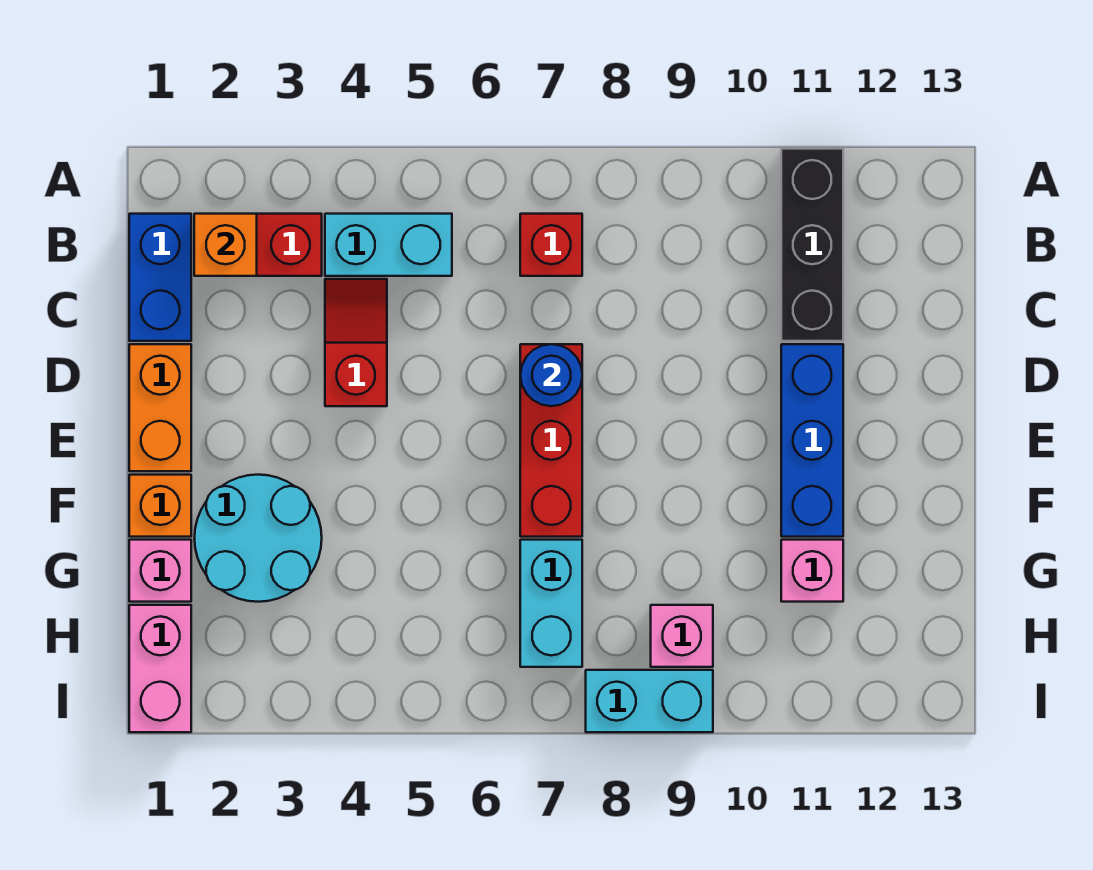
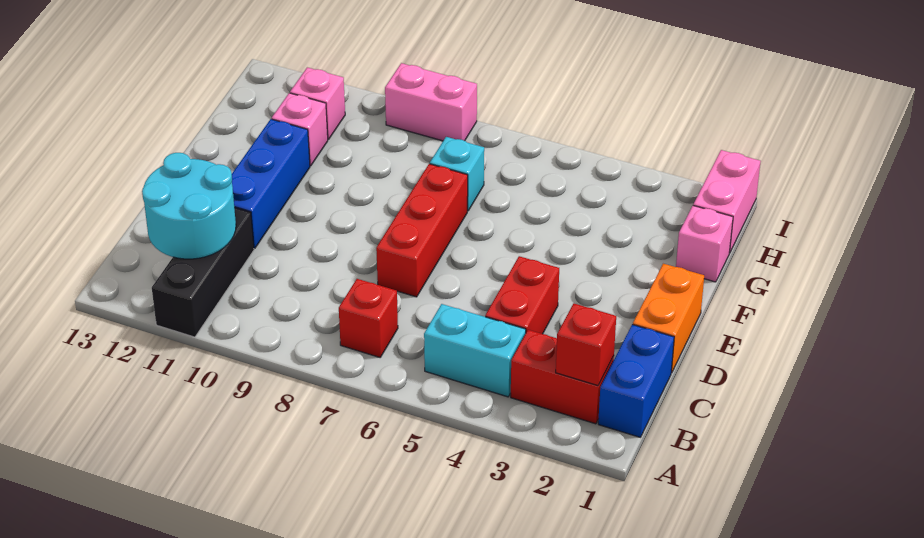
orange 1x1 brick [194,214,257,276] -> red 1x1 brick [556,304,616,386]
red 1x2 slope [325,279,387,406] -> red 1x2 brick [485,256,559,334]
blue 1x1 round brick [520,344,582,406] -> none
orange 1x1 brick [129,475,191,537] -> none
cyan 2x2 round brick [194,475,322,602] -> cyan 2x2 round brick moved to [142,153,236,259]
cyan 1x2 brick [520,540,582,667] -> cyan 1x1 brick [430,137,484,211]
pink 1x1 brick [651,605,713,667] -> pink 1x1 brick moved to [290,67,345,140]
cyan 1x2 brick [586,670,713,732] -> pink 1x2 brick [385,63,477,141]

